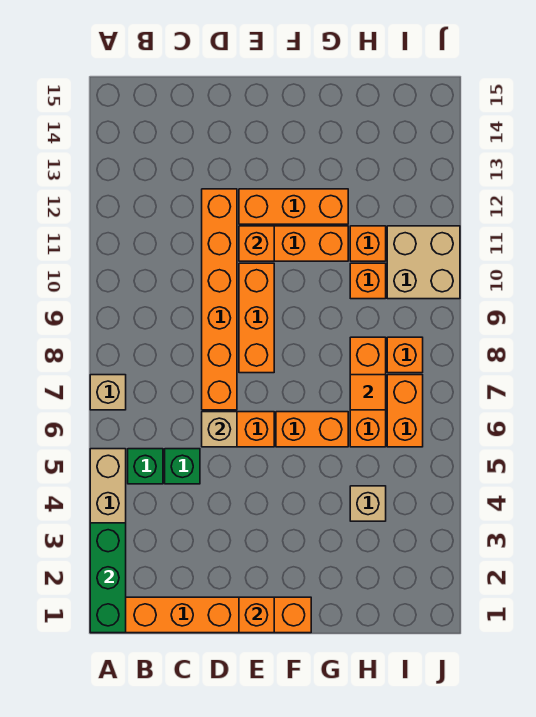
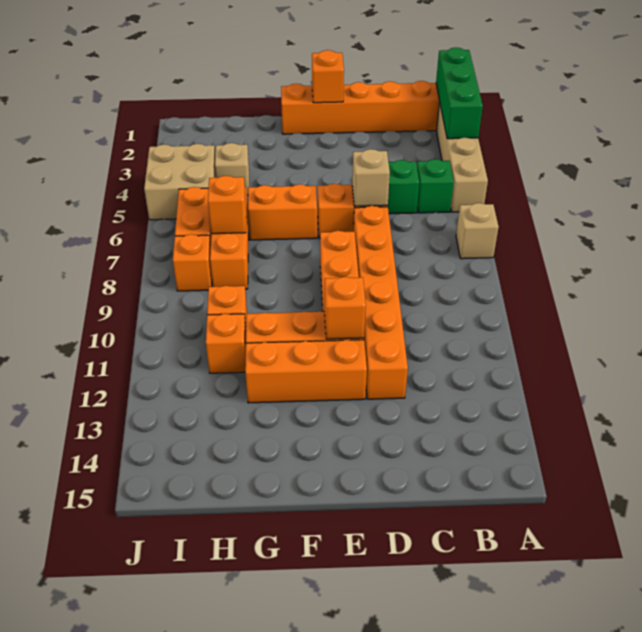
orange 1x1 tile [350,375,386,410] -> orange 1x1 brick [208,176,246,234]
tan 2x2 brick [387,226,460,299] -> tan 2x2 brick moved to [144,144,216,220]

